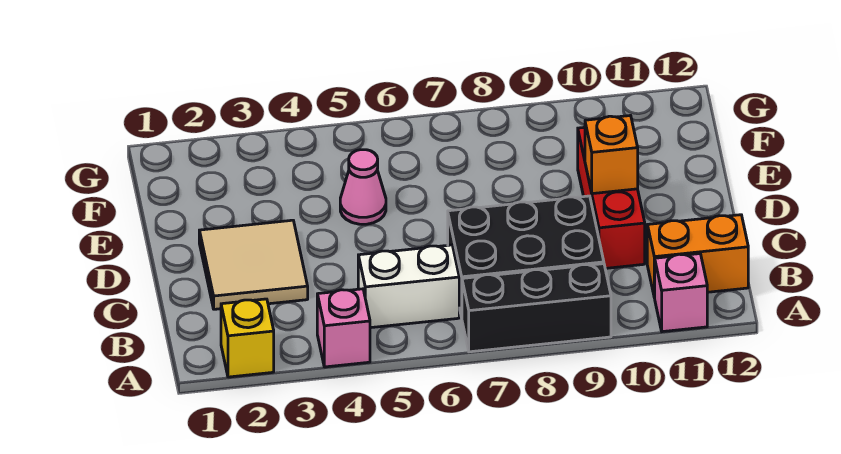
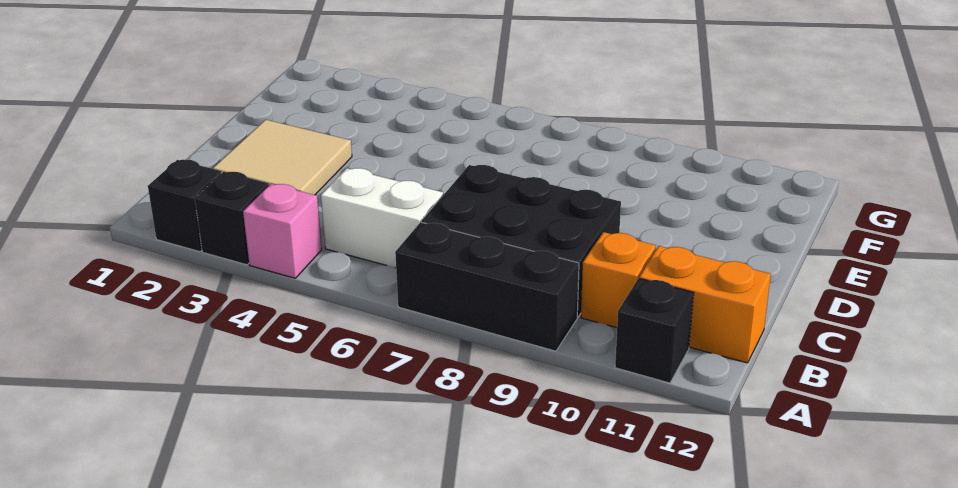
yellow 1x1 brick [221,299,274,377] -> black 1x1 brick [148,160,222,252]
none -> black 1x1 brick [195,172,269,265]
pink 1x1 brick [655,254,707,332] -> black 1x1 brick [615,278,694,383]
red 1x3 brick [578,127,645,268] -> none
orange 1x1 brick [585,116,638,194] -> orange 1x1 brick moved to [581,232,656,328]
pink 1x1 cone [340,150,386,224] -> none

